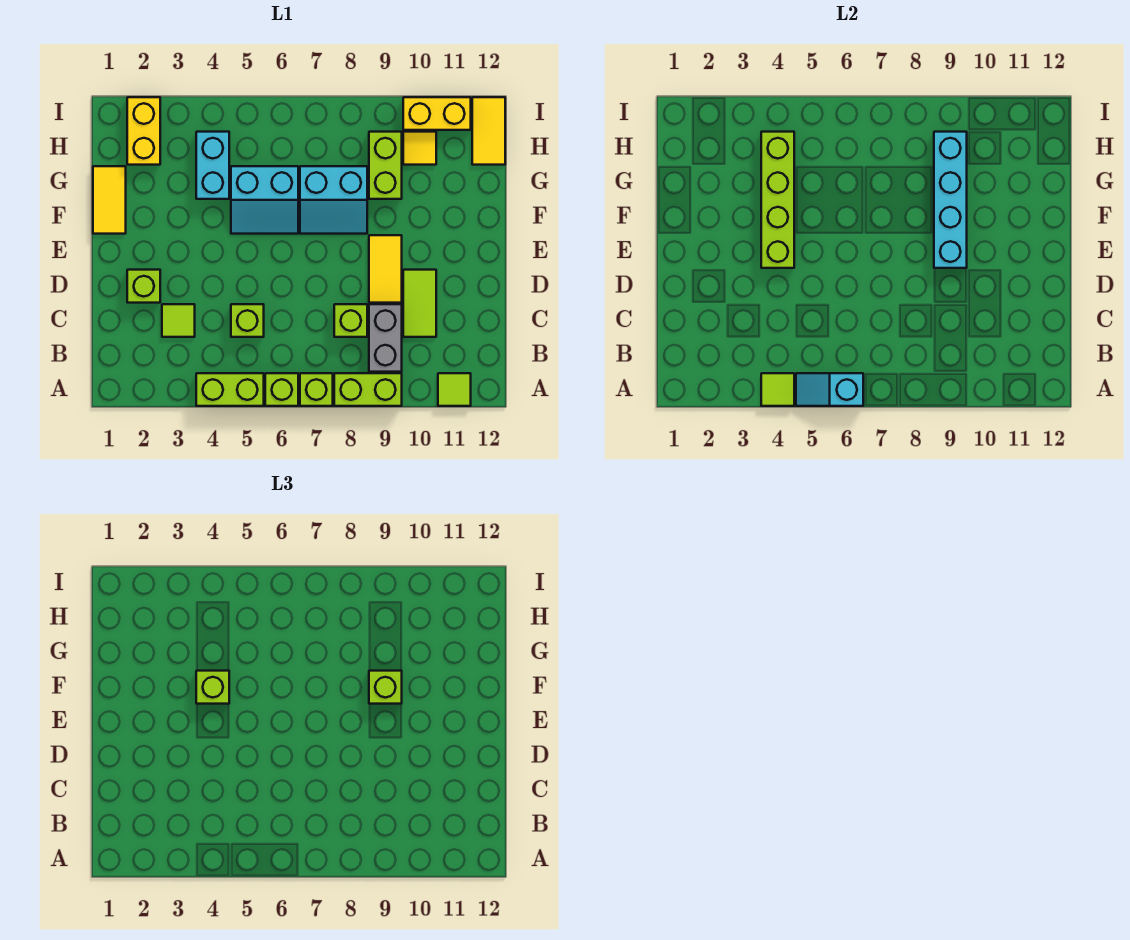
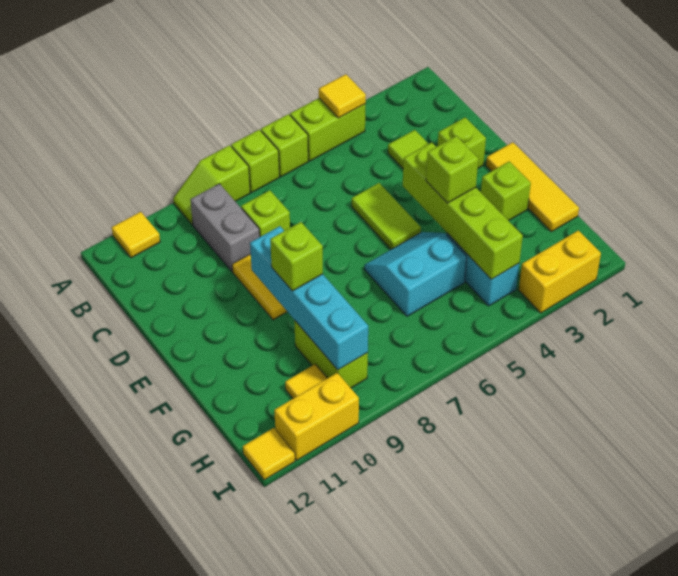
lime 1x1 tile [761,373,794,406] -> yellow 1x1 tile [319,74,366,118]
cyan 1x2 slope [796,373,863,406] -> none
lime 1x2 brick [334,373,402,406] -> lime 1x2 slope [173,145,250,225]
lime 1x1 tile [438,373,471,406] -> yellow 1x1 tile [112,212,160,258]
lime 1x1 brick [231,304,264,337] -> lime 1x1 brick moved to [481,161,531,221]
lime 1x2 tile [403,270,436,337] -> lime 1x2 tile moved to [352,183,421,249]
yellow 1x2 tile [93,166,126,234] -> yellow 1x3 tile [486,142,579,232]
cyan 2x2 slope [300,166,367,234] -> none
yellow 1x2 brick [127,97,160,165] -> yellow 1x2 brick turned to [519,230,601,313]
yellow 1x2 tile [472,97,505,165] -> yellow 1x1 tile [243,428,295,480]

